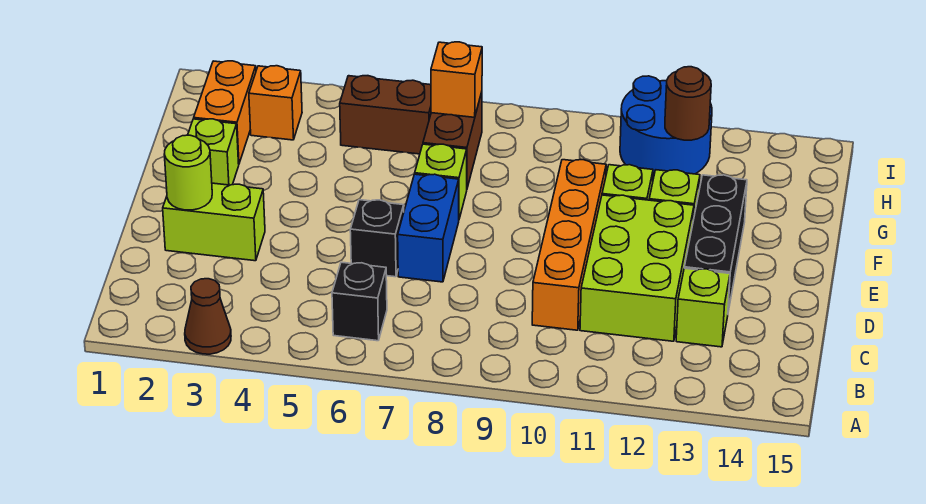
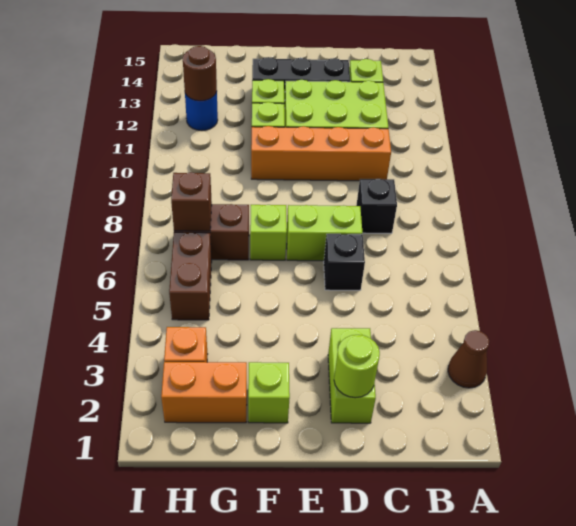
black 1x1 brick [332,262,387,341] -> black 1x1 brick moved to [356,179,397,233]
blue 1x2 brick [398,174,459,282] -> lime 1x2 brick [287,205,363,261]
orange 1x1 brick [431,42,482,117] -> brown 1x1 brick [171,172,212,231]
blue 2x2 round brick [620,76,712,179] -> blue 1x1 round brick [185,91,218,131]

